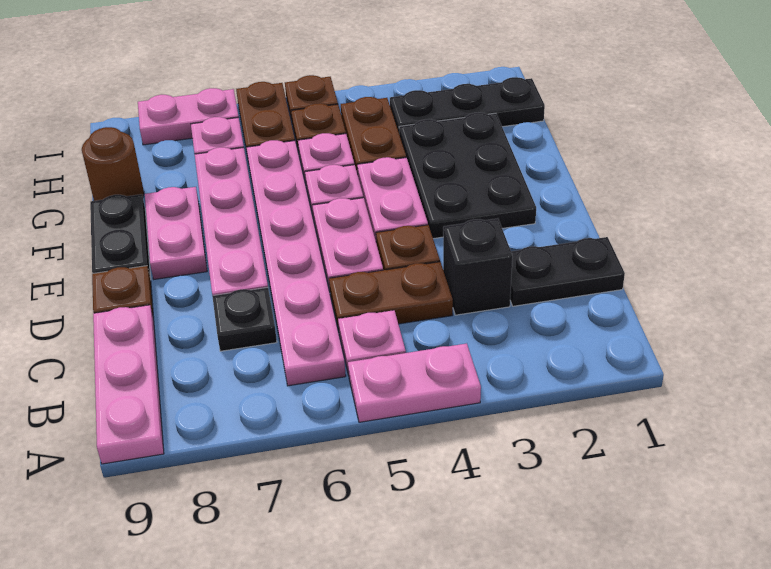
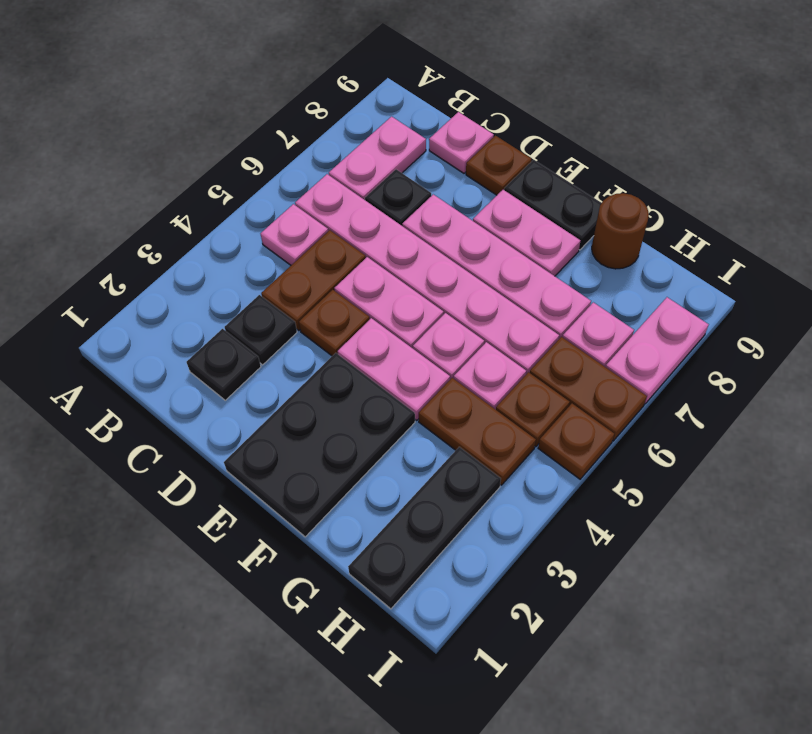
pink 1x2 plate [348,343,481,422] -> pink 1x2 plate moved to [329,117,426,200]
pink 1x3 plate [93,305,164,464] -> pink 1x1 plate [429,112,494,173]
black 1x2 plate [510,237,625,306] -> black 1x1 plate [187,329,261,400]
black 1x1 brick [443,218,512,315] -> black 1x1 plate [225,295,297,365]
black 2x3 plate [399,113,536,239] -> black 2x3 plate turned to [224,353,415,537]

